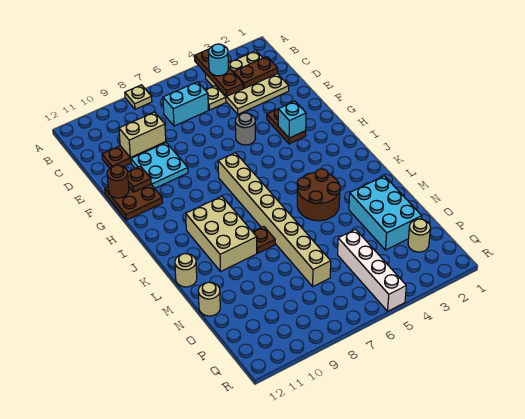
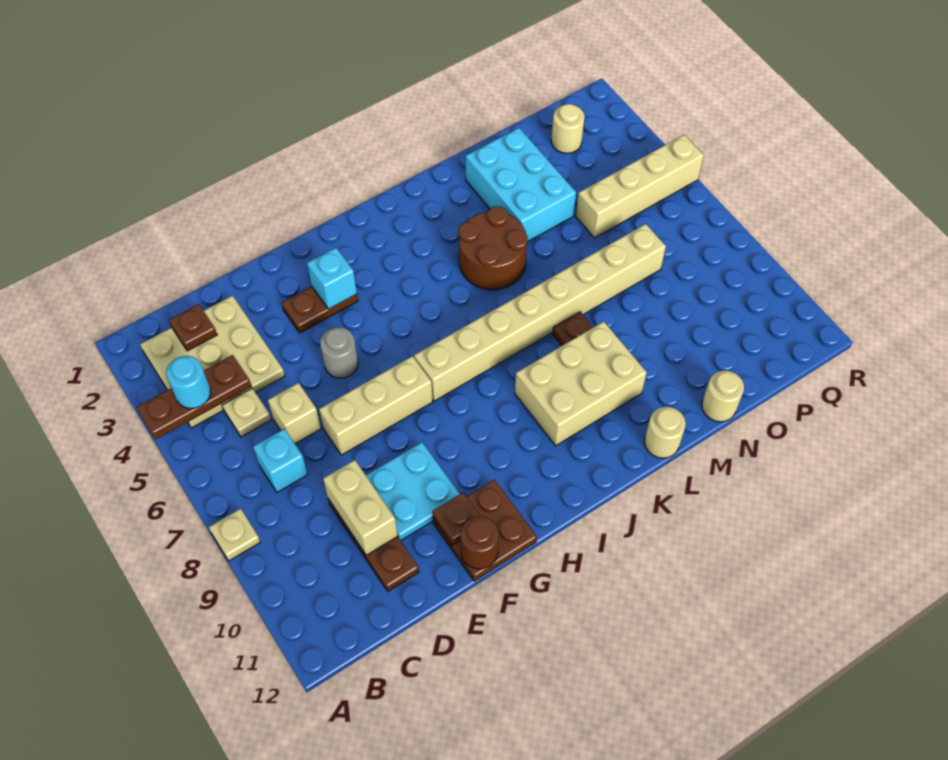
brown 1x2 plate [233,57,278,88] -> brown 1x1 plate [169,304,217,351]
cyan 1x2 brick [163,82,208,126] -> cyan 1x1 brick [253,429,308,492]
none -> tan 1x1 brick [268,383,321,444]
none -> tan 1x3 brick [319,356,433,455]
cyan 2x3 brick [349,176,422,250] -> cyan 2x3 brick turned to [466,128,576,241]
white 1x4 brick [338,229,406,311] -> tan 1x4 brick [576,135,704,238]

